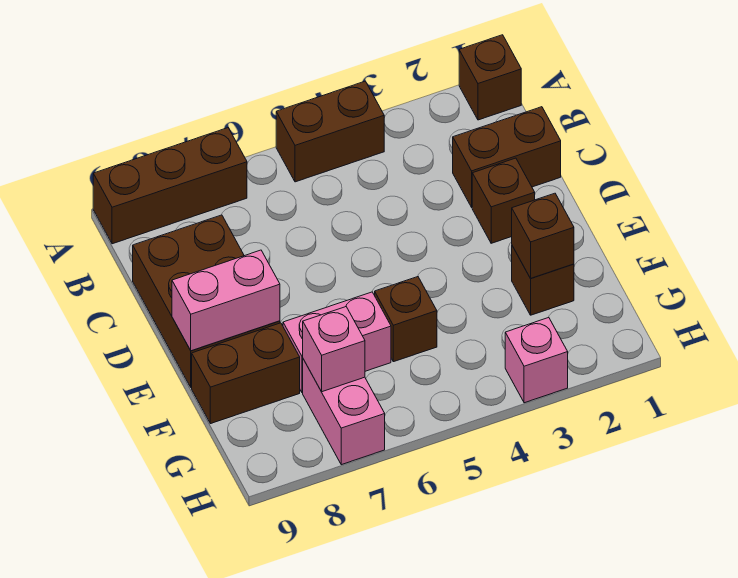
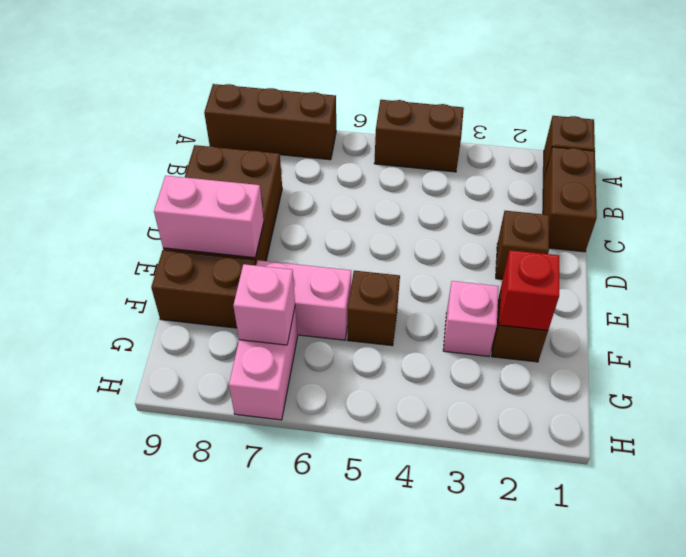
brown 1x2 brick [453,107,561,207] -> brown 1x2 brick turned to [543,147,597,252]
brown 1x1 brick [512,193,574,278] -> red 1x1 brick [499,250,559,330]
pink 1x1 brick [505,317,568,403] -> pink 1x1 brick moved to [443,281,499,356]

